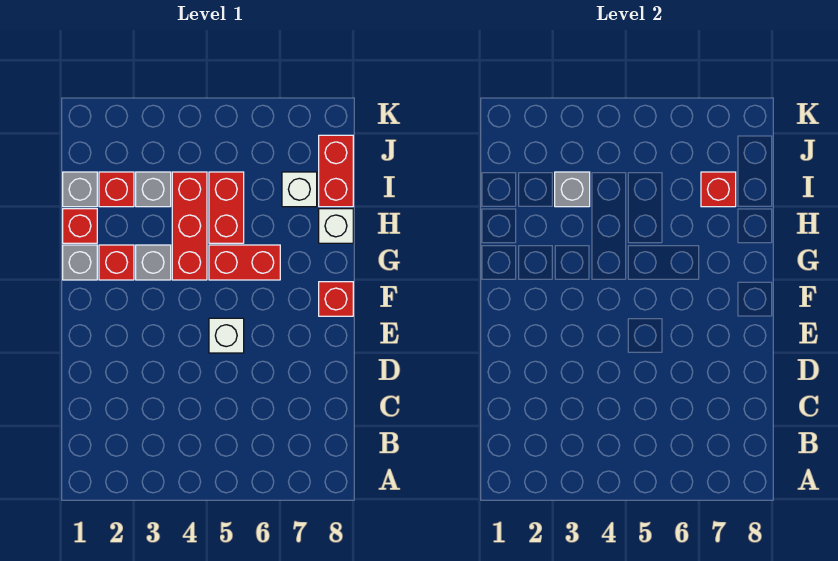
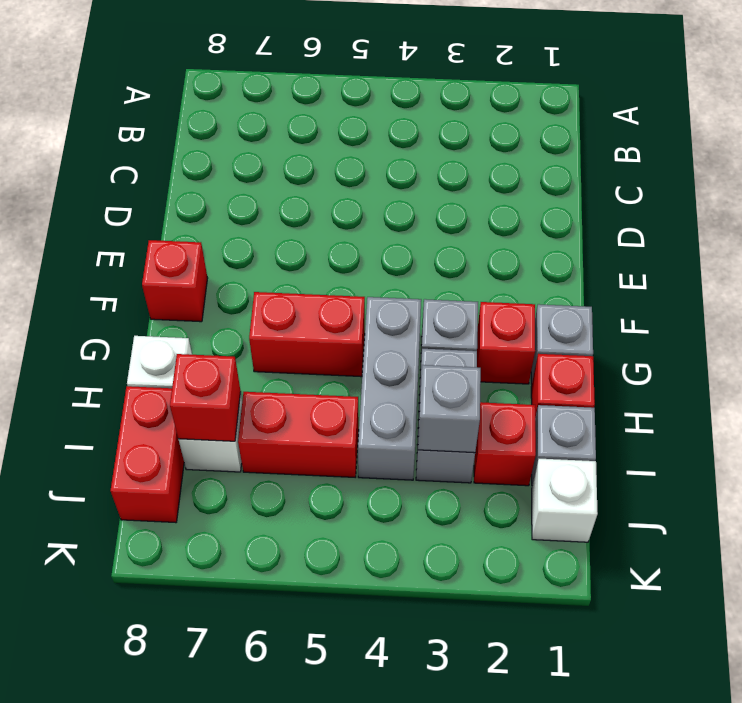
white 1x1 brick [209,318,244,353] -> white 1x1 brick moved to [532,459,598,542]
red 1x3 brick [172,172,207,280] -> grey 1x3 brick [358,297,421,480]
red 1x2 brick [209,172,244,243] -> red 1x2 brick turned to [238,392,359,477]
grey 1x1 brick [136,172,171,207] -> grey 1x2 brick [416,349,477,483]

